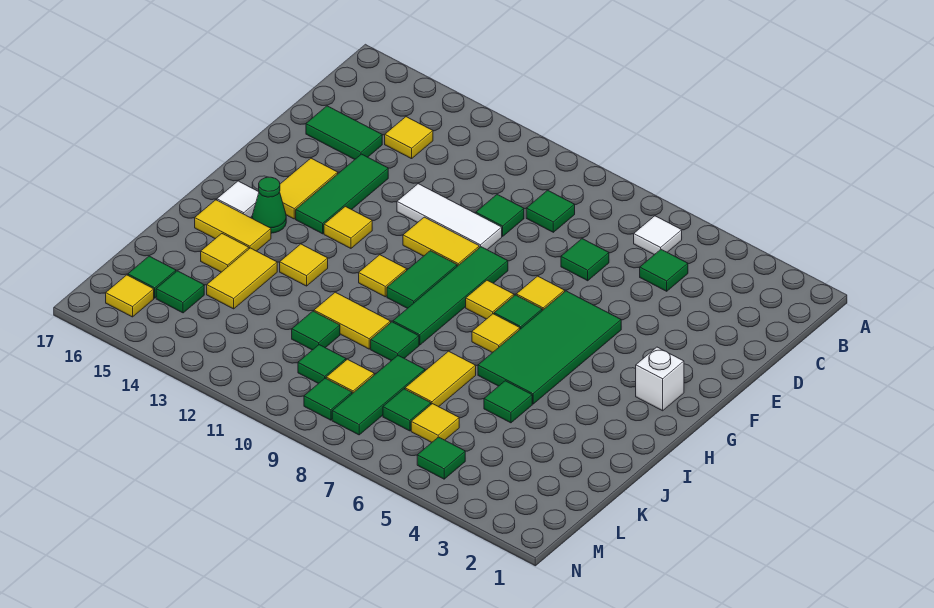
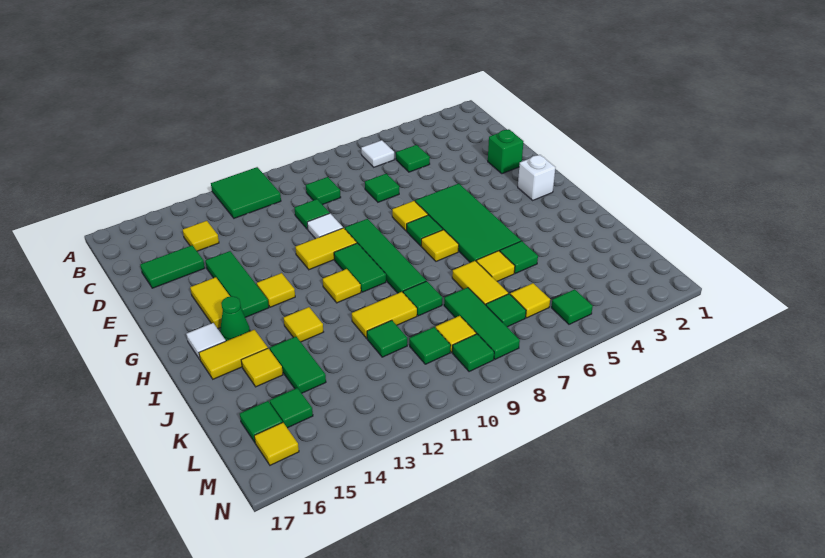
none -> green 2x2 tile [211,167,281,218]
none -> green 1x1 brick [488,129,524,174]
white 1x3 tile [397,184,502,250] -> white 1x1 tile [307,213,343,239]
yellow 1x1 tile [466,280,514,319] -> yellow 1x1 tile moved to [476,251,515,281]
yellow 1x2 tile [207,248,277,309] -> green 1x2 tile [270,337,326,393]

